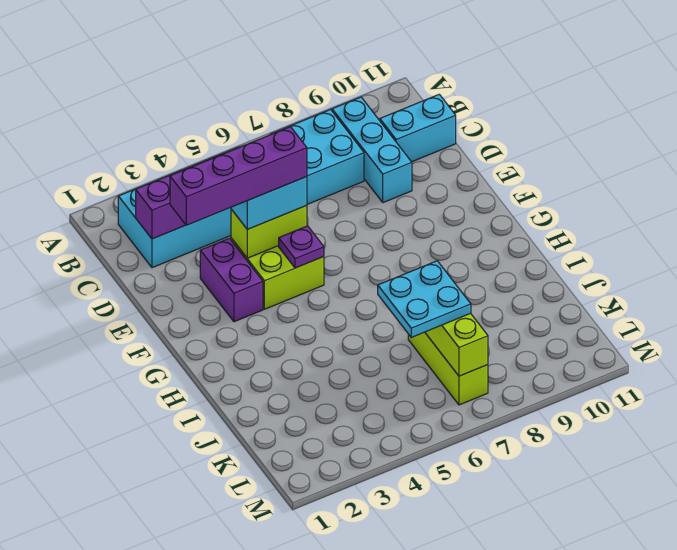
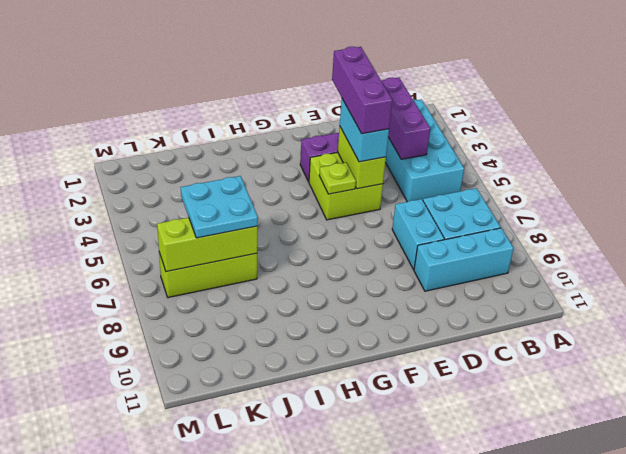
cyan 1x2 brick [380,94,456,162] -> cyan 1x2 brick moved to [392,199,444,269]
purple 1x4 brick [170,127,307,225] -> purple 1x3 brick [332,47,392,134]
purple 1x1 plate [279,226,324,268] -> lime 1x1 plate [319,162,356,194]

